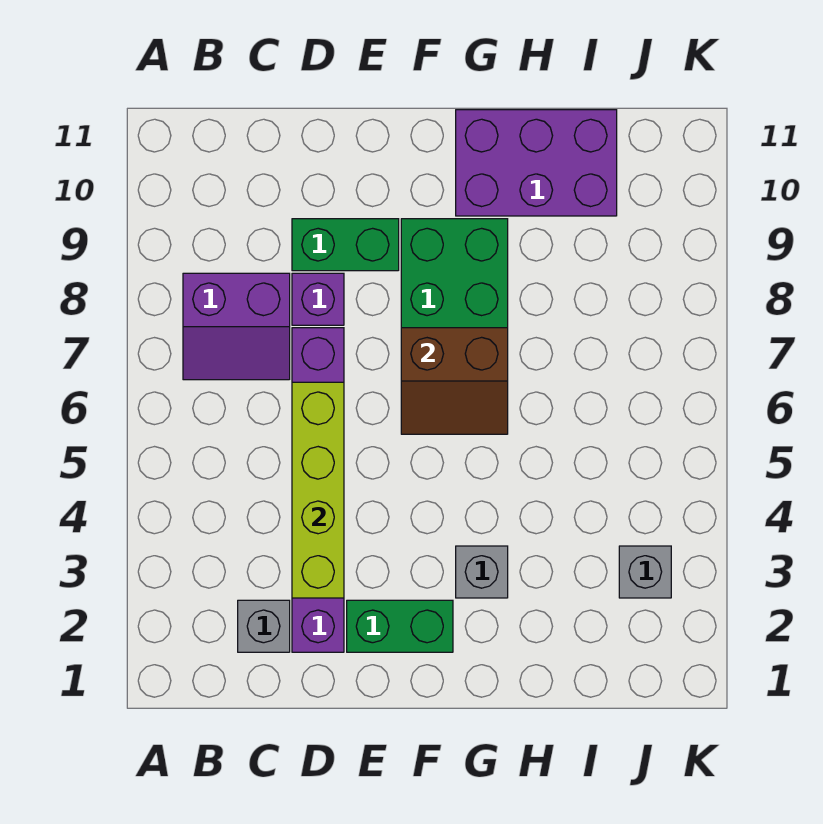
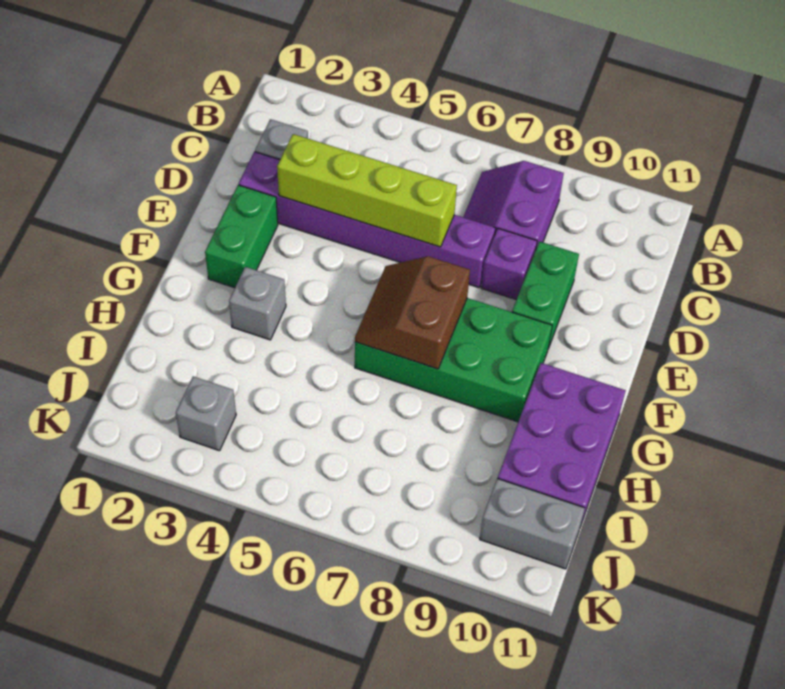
none -> grey 1x2 brick [480,478,585,569]

